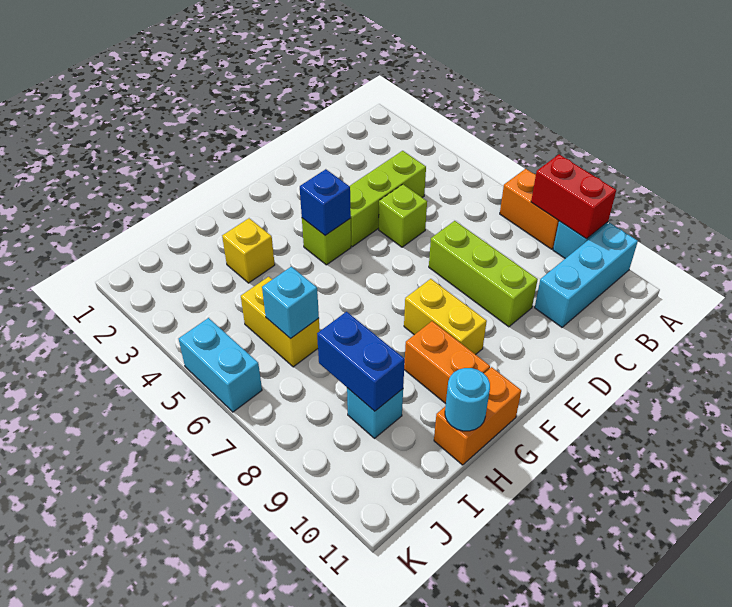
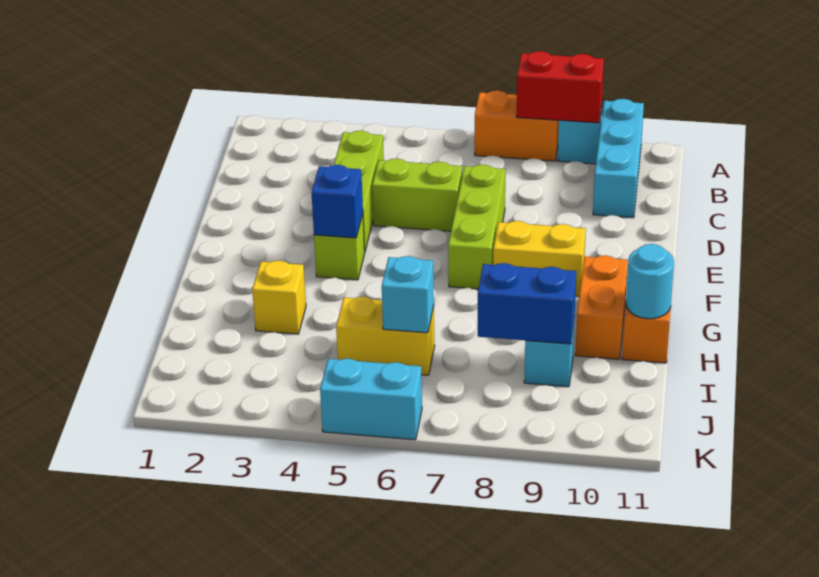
lime 1x1 brick [379,184,427,247] -> lime 1x2 brick [372,158,462,231]
lime 1x3 brick [429,221,538,327] -> lime 1x3 brick turned to [448,165,505,289]
orange 1x2 brick [404,321,490,404] -> orange 1x2 brick turned to [575,255,628,359]

